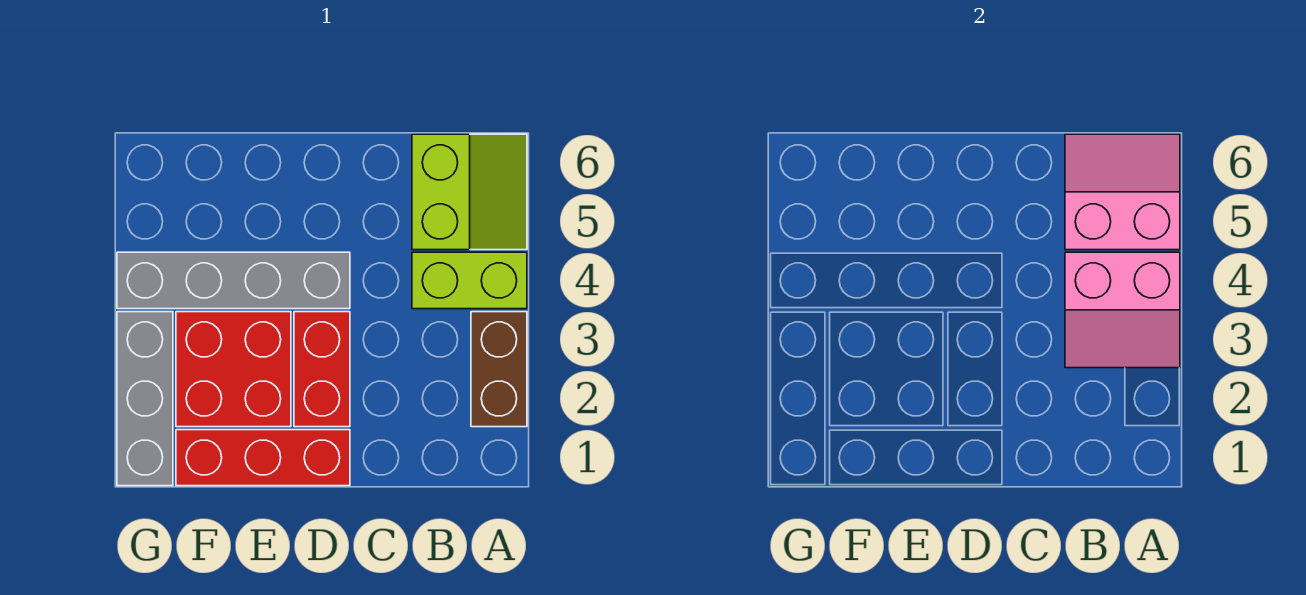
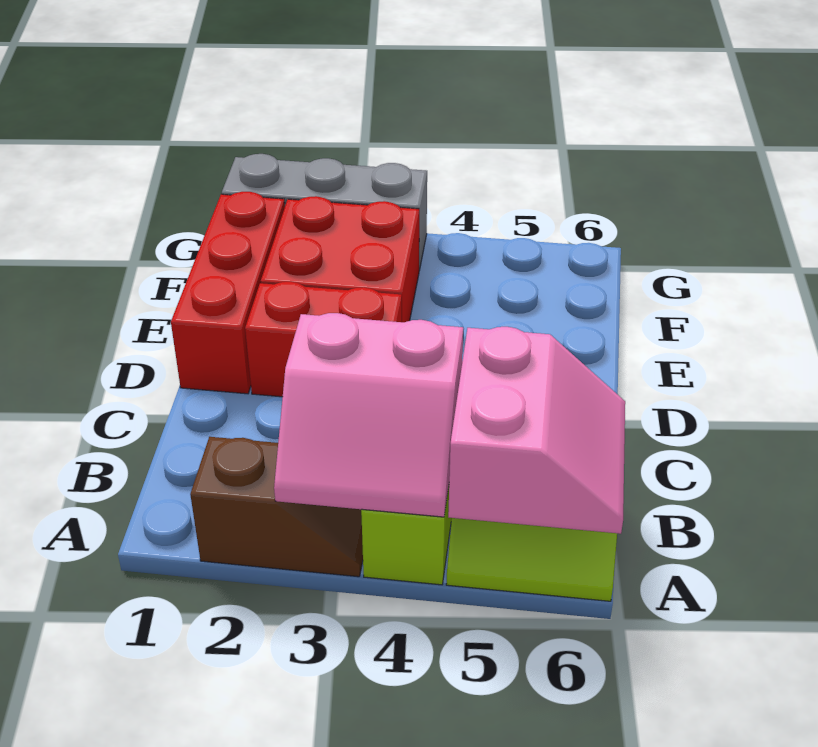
brown 1x2 brick [471,312,527,427] -> brown 1x2 slope [190,437,363,577]
pink 2x2 slope [1065,252,1180,368] -> pink 2x2 slope turned to [274,313,463,517]
grey 1x4 brick [117,252,350,309] -> none

